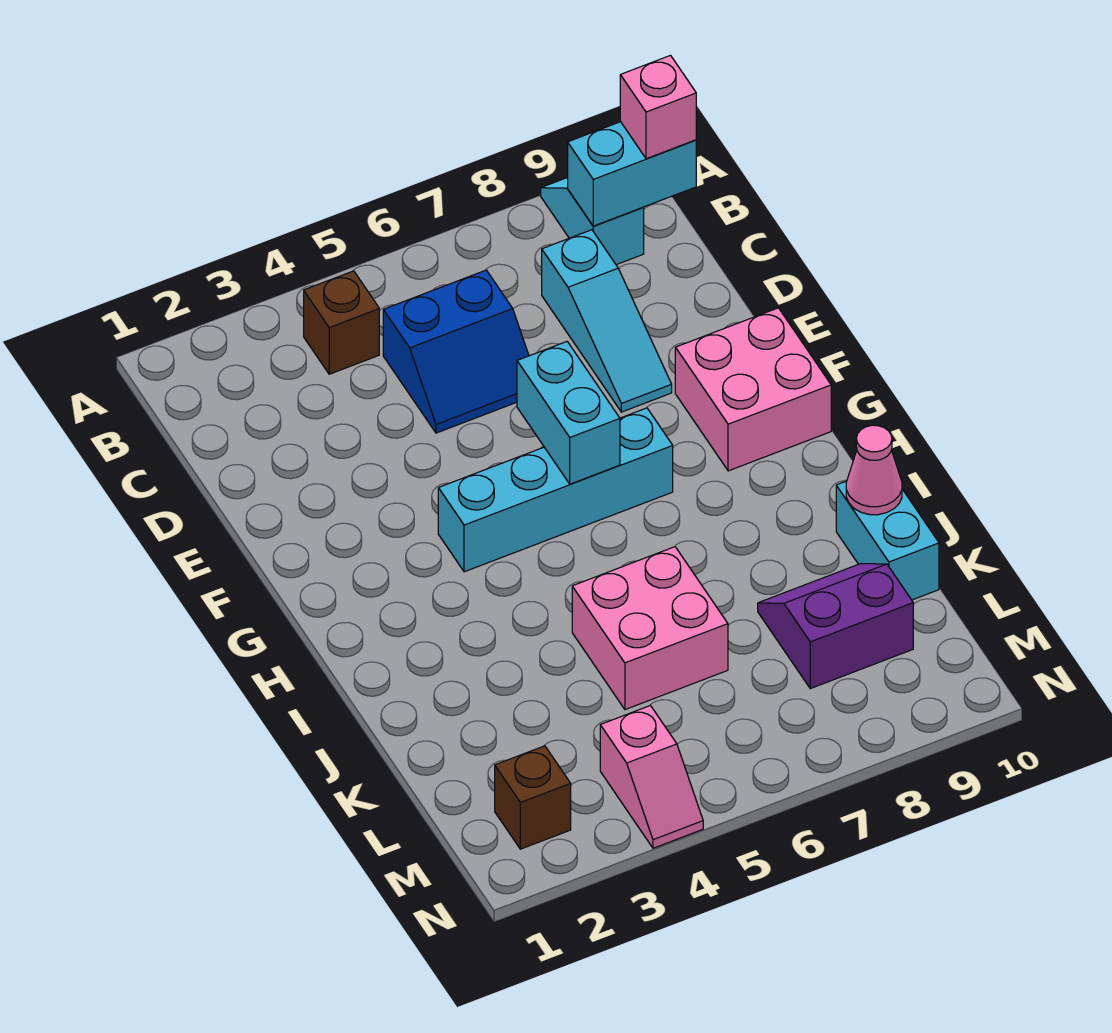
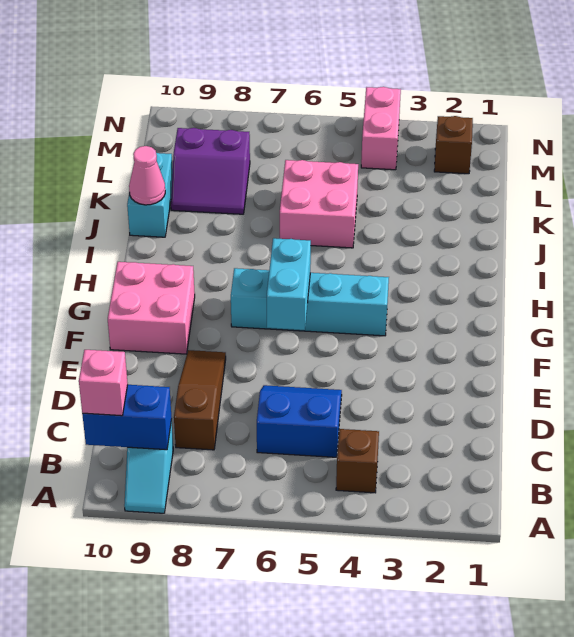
cyan 1x2 brick [568,122,696,226] -> blue 1x2 brick [82,385,172,450]
cyan 1x3 slope [542,230,672,412] -> brown 1x3 slope [174,350,226,450]
pink 1x2 slope [600,706,703,848] -> pink 1x2 brick [361,87,401,170]

